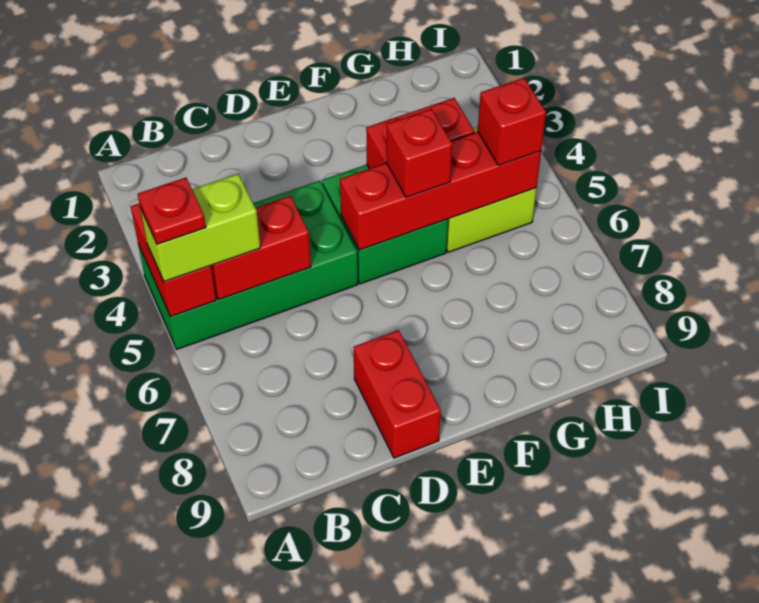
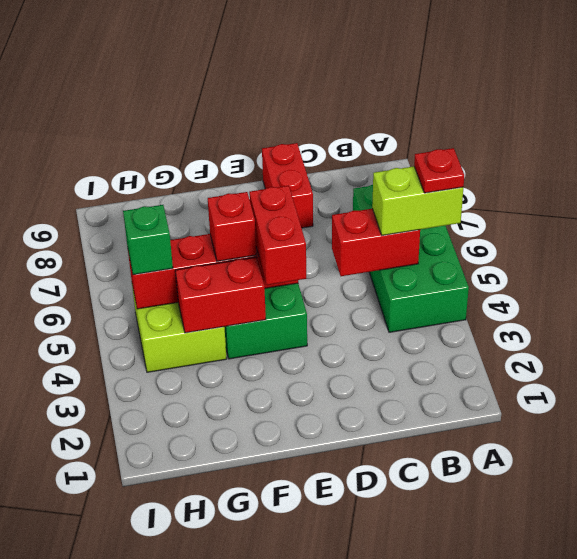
green 2x4 brick [138,181,358,349] -> green 2x4 brick turned to [353,185,469,332]
red 1x2 brick [131,204,216,317] -> red 1x2 brick moved to [249,185,306,285]
red 1x1 brick [478,78,546,165] -> green 1x1 brick [123,205,173,275]

